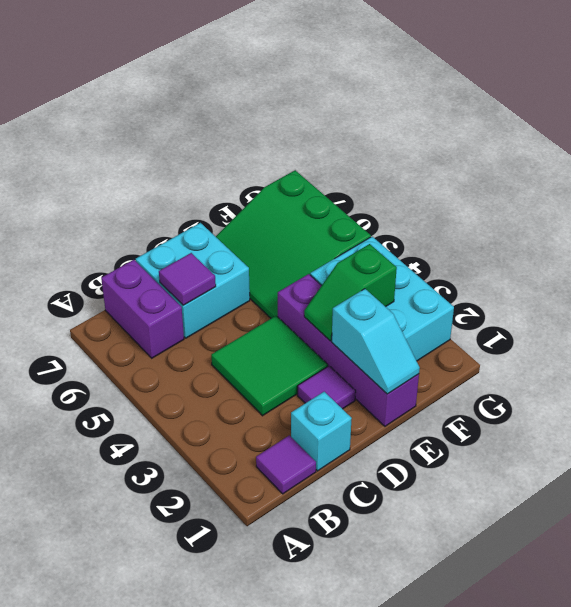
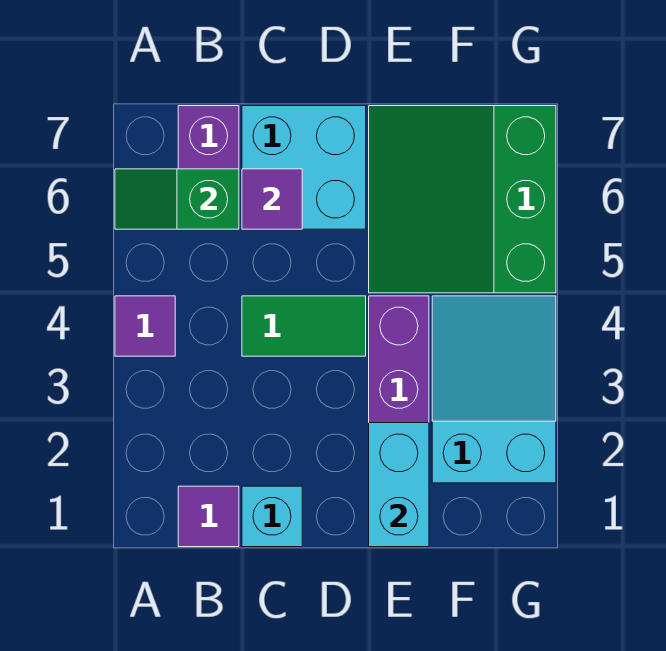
green 2x2 tile [211,316,328,416] -> green 1x2 tile [242,296,366,356]
purple 1x1 tile [298,366,356,409] -> purple 1x1 tile moved to [115,296,175,356]
cyan 1x2 slope [332,289,420,394] -> cyan 1x2 brick [369,423,429,547]
green 1x2 slope [304,244,397,341] -> green 1x2 slope moved to [115,169,239,229]
cyan 2x3 brick [310,237,454,361] -> cyan 2x3 slope [432,296,556,483]

